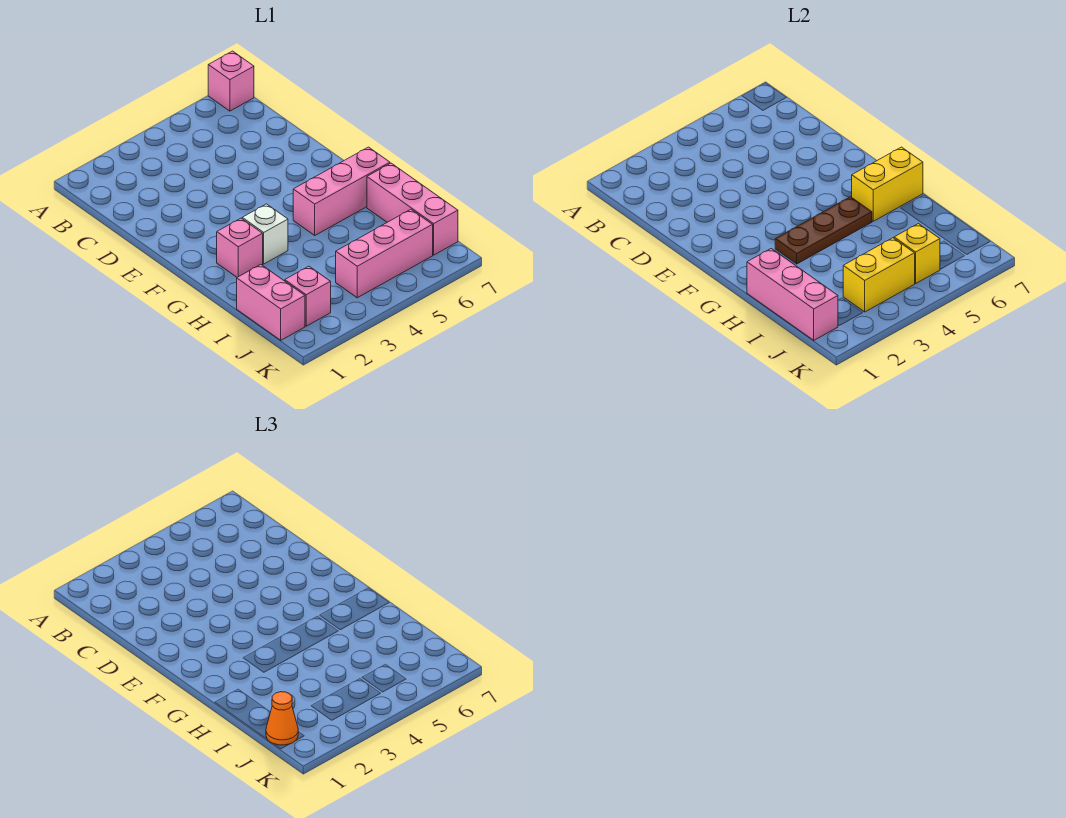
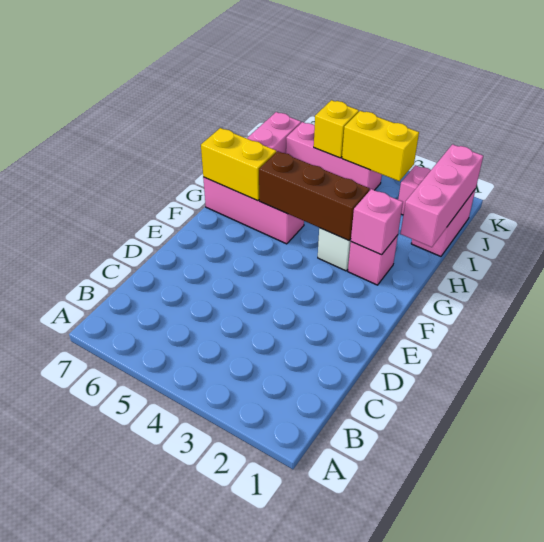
pink 1x1 brick [208,51,254,111] -> pink 1x1 brick moved to [351,189,403,255]
brown 1x3 plate [775,197,872,264] -> brown 1x3 brick [259,151,370,240]
orange 1x1 cone [266,692,298,745] -> none

